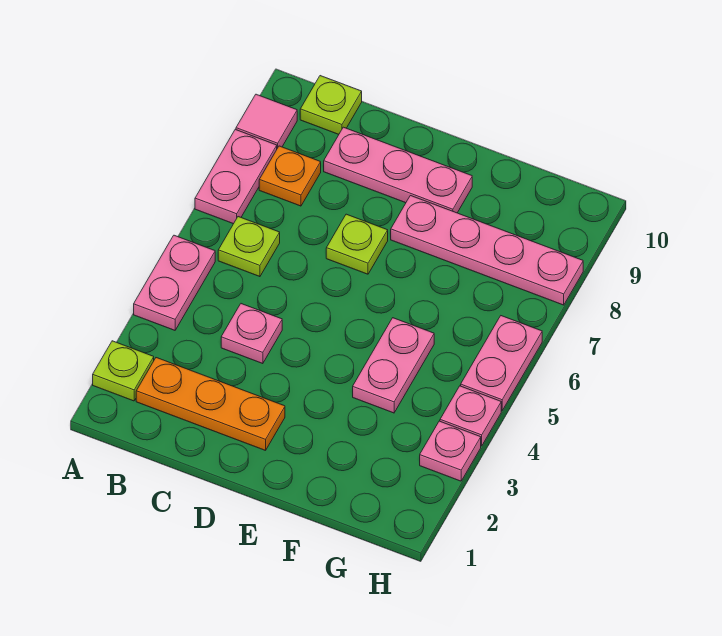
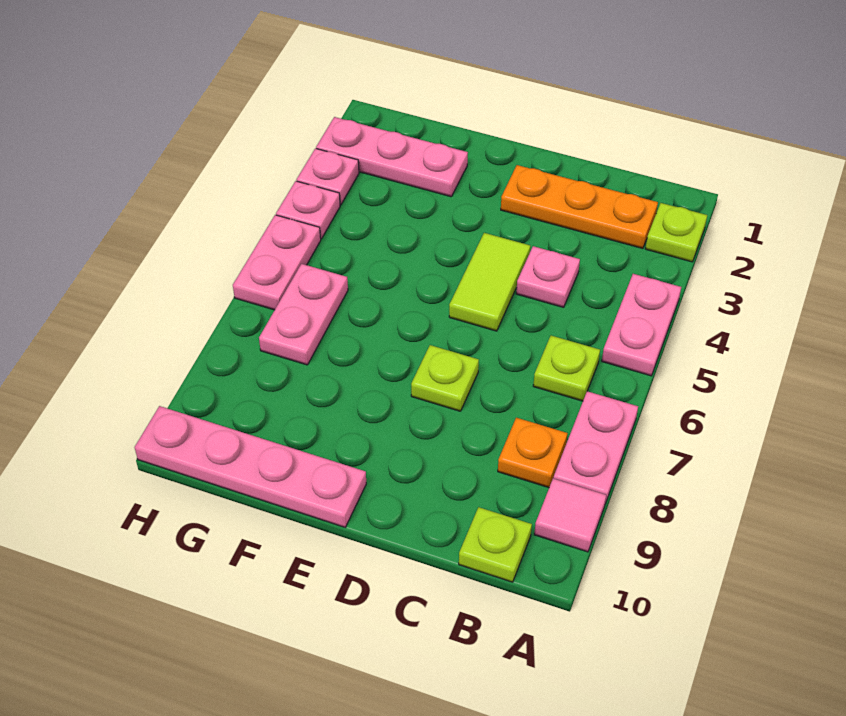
pink 1x3 plate [324,127,472,213] -> pink 1x3 plate moved to [316,117,468,197]
none -> lime 1x2 tile [449,233,530,331]
pink 1x4 plate [391,196,583,305] -> pink 1x4 plate moved to [135,406,366,527]
pink 1x2 plate [353,318,434,413] -> pink 1x2 plate moved to [259,264,348,365]

